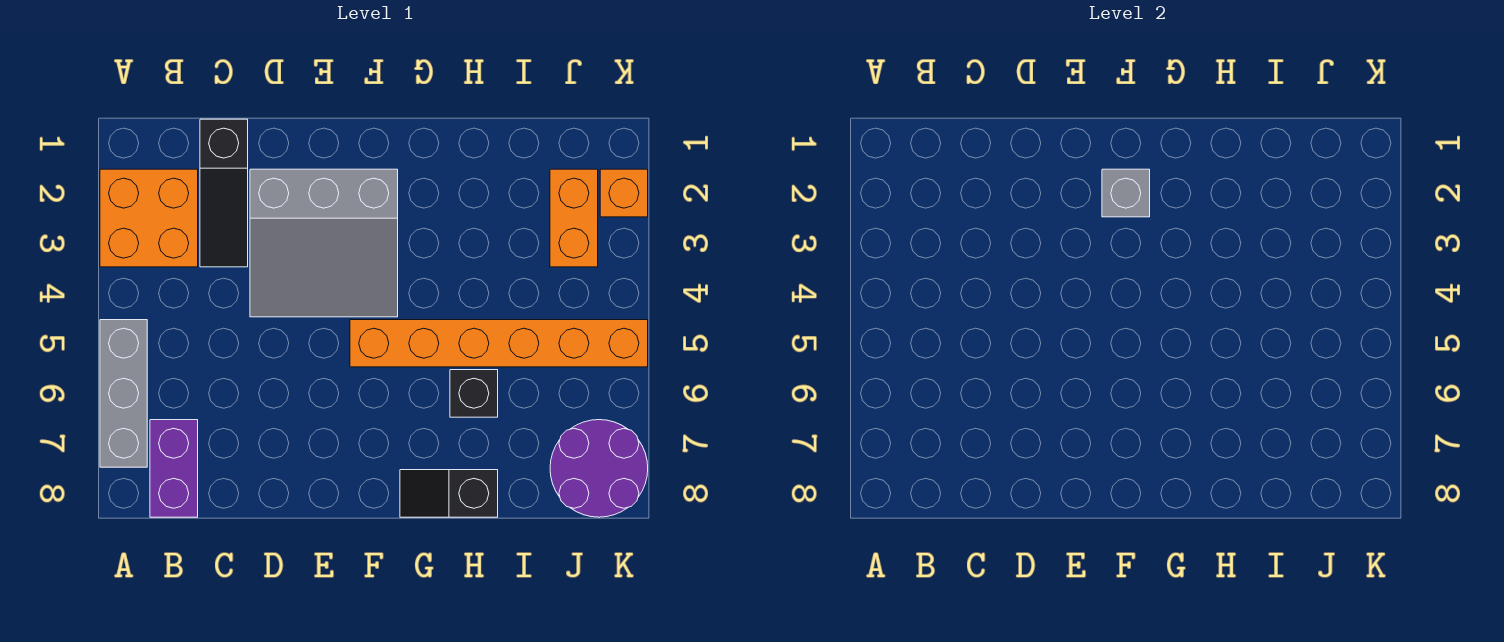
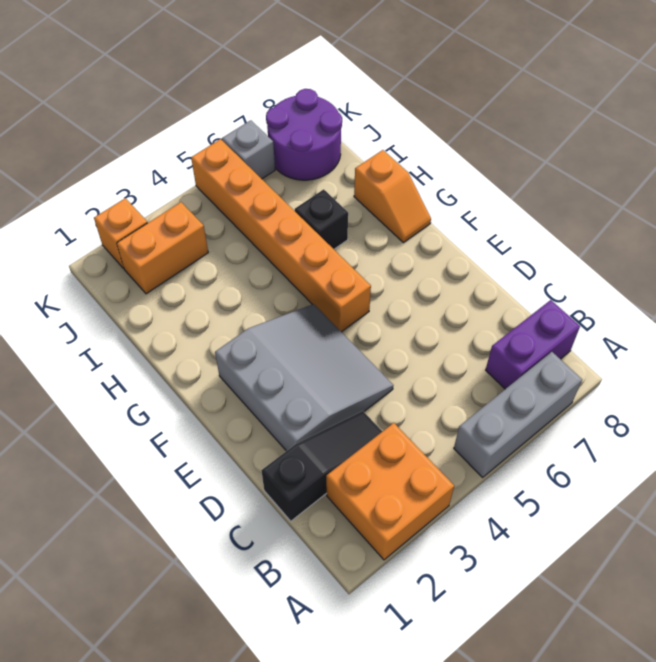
grey 1x1 brick [1102,169,1150,217] -> grey 1x1 brick moved to [222,120,275,179]
black 1x2 slope [400,470,498,517] -> orange 1x2 slope [354,150,431,243]

